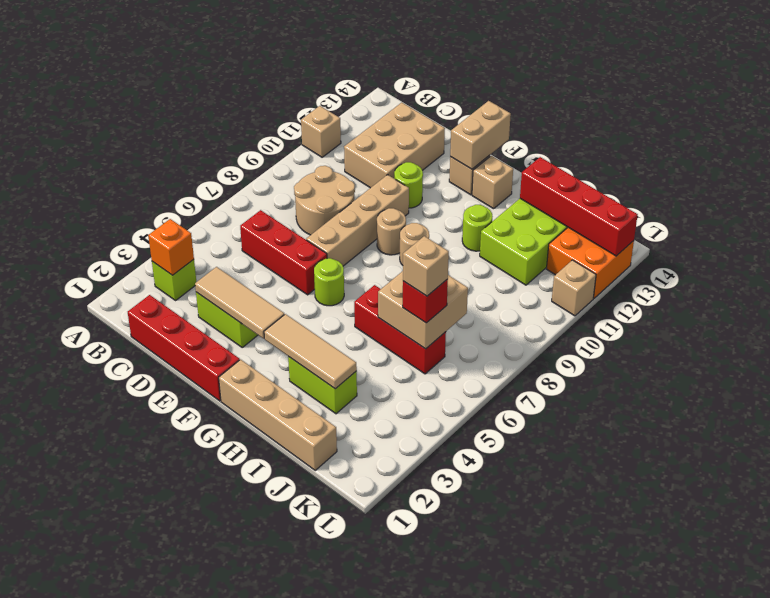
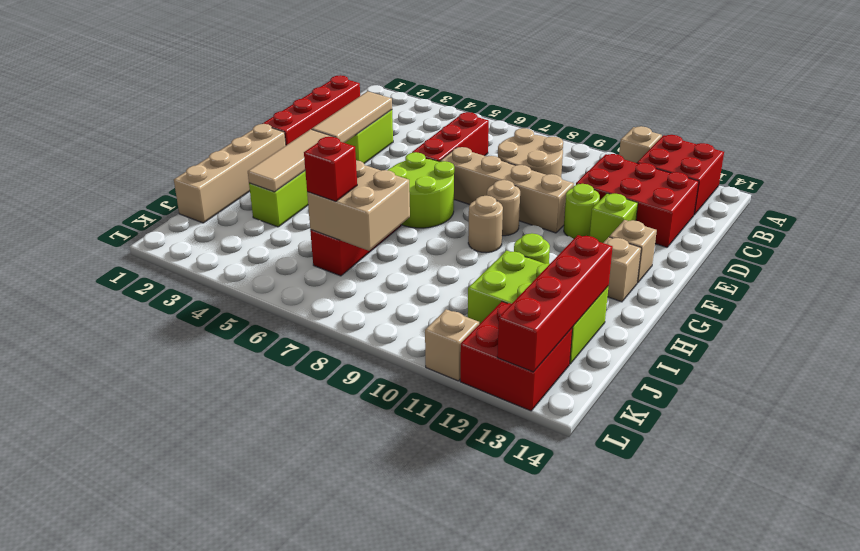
none -> red 2x2 brick [637,135,724,215]
lime 1x1 brick [152,260,196,300] -> lime 1x1 brick moved to [590,193,638,243]
orange 1x1 brick [148,219,194,275] -> none
tan 2x3 brick [344,103,445,188] -> red 2x3 brick [576,154,699,247]
lime 1x1 round brick [314,258,344,306] -> lime 2x2 round brick [388,152,454,228]
tan 1x2 brick [450,101,511,169] -> none
tan 1x1 brick [403,236,449,296] -> none
orange 2x2 brick [547,227,634,298] -> red 2x2 brick [460,302,572,411]

